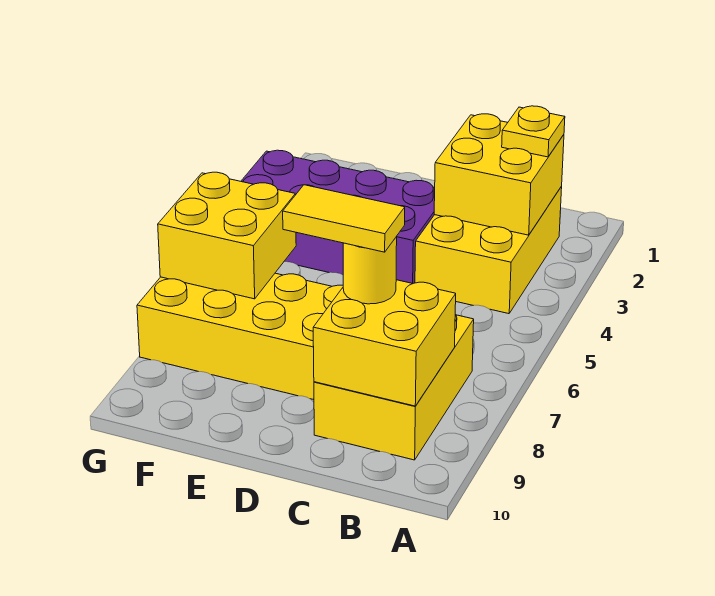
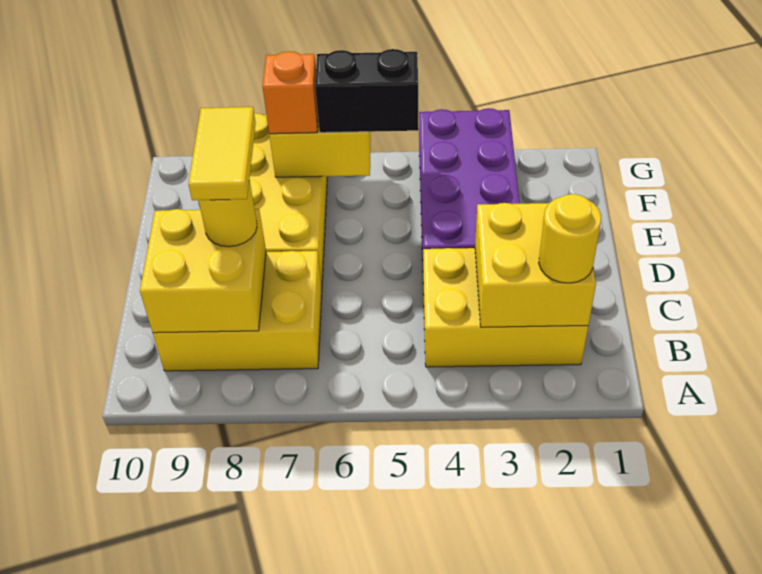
yellow 1x1 plate [502,106,565,157] -> yellow 1x1 round brick [539,194,601,283]
none -> black 1x2 brick [315,49,419,133]
none -> orange 1x1 brick [263,51,318,134]

